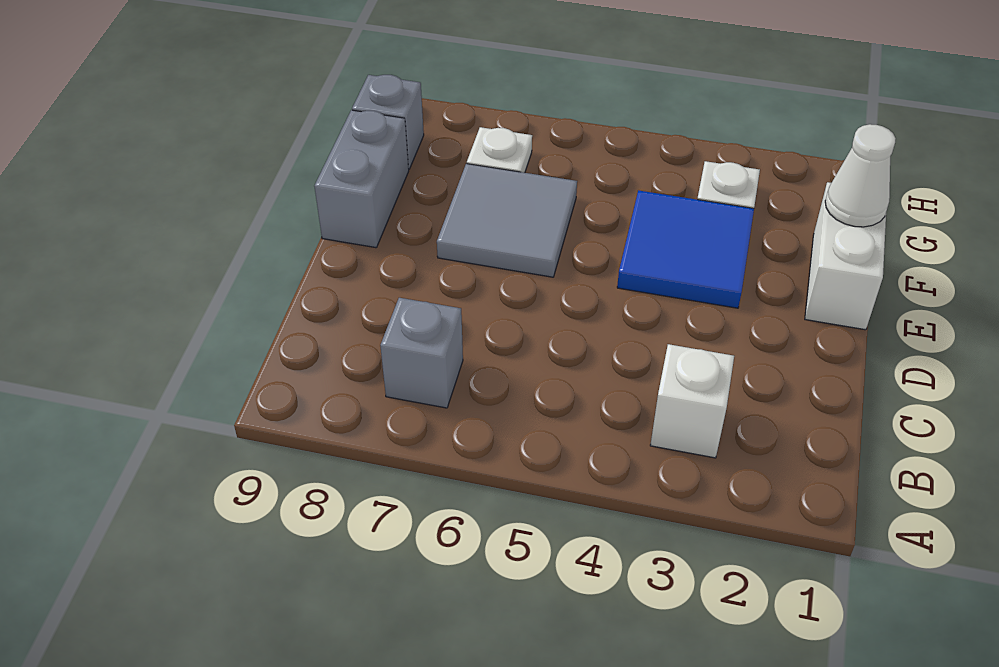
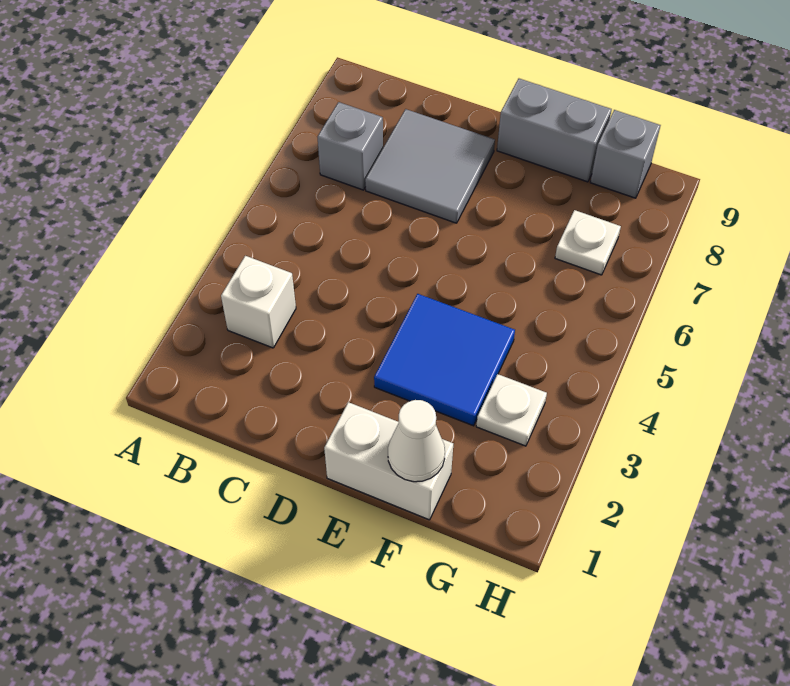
grey 2x2 tile [437,164,577,277] -> grey 2x2 tile moved to [365,109,495,223]

